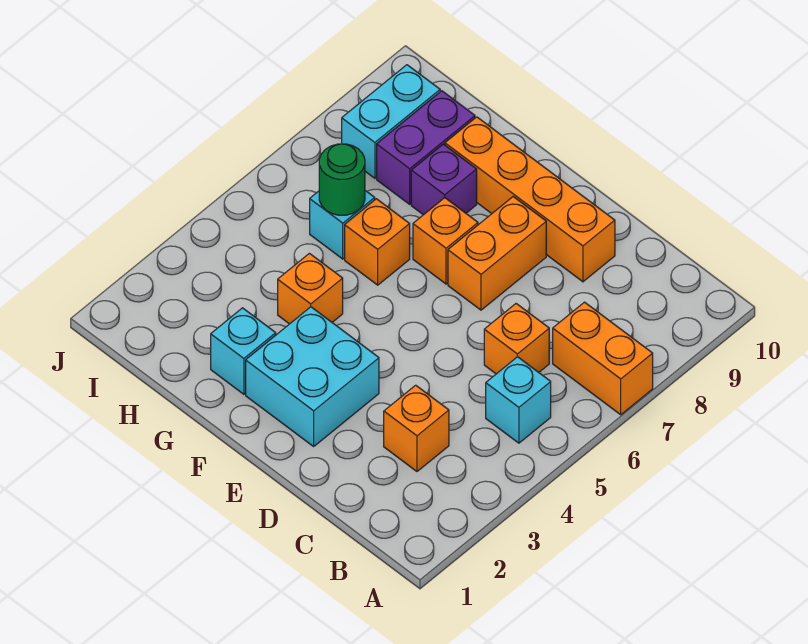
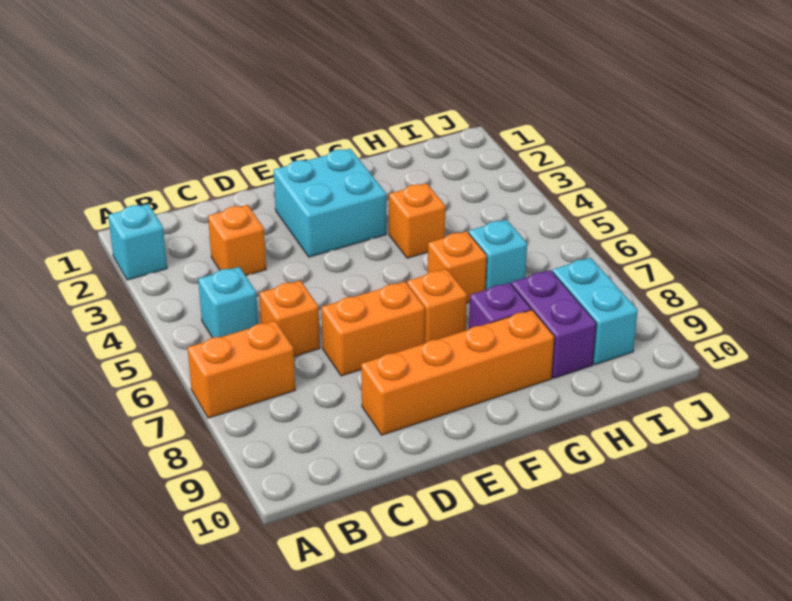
orange 1x2 brick [448,197,546,310] -> orange 1x2 brick turned to [321,282,425,376]
cyan 1x1 brick [211,308,276,394] -> cyan 1x1 brick moved to [108,204,167,280]
green 1x1 round brick [319,144,365,215] -> none

